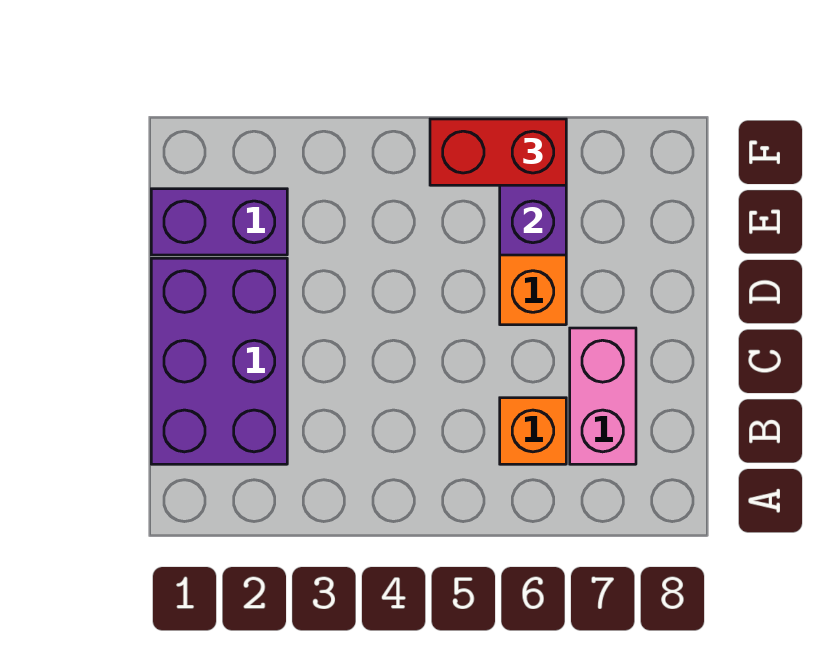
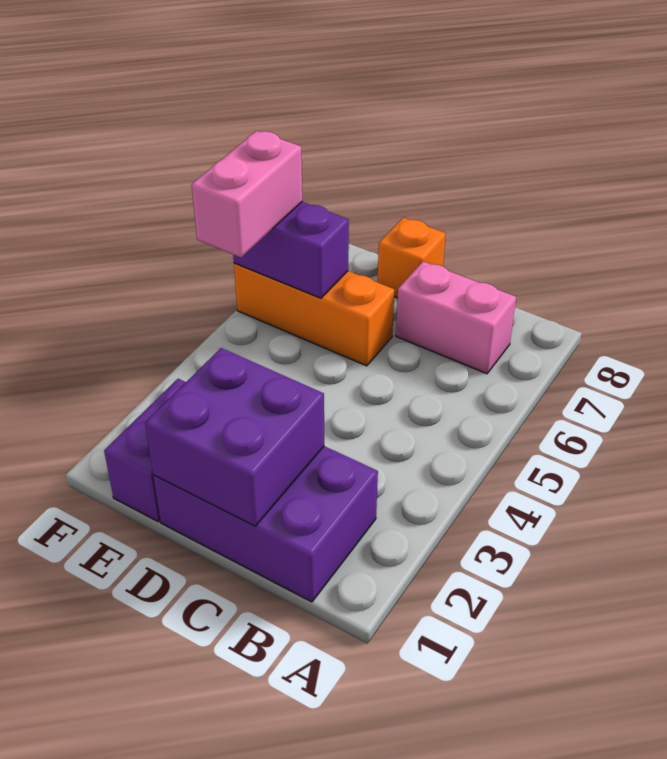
orange 1x1 brick [500,398,566,464] -> orange 1x1 brick moved to [377,217,446,298]
none -> purple 2x2 brick [145,348,324,526]
red 1x2 brick [430,119,566,185] -> pink 1x2 brick [192,131,302,257]

